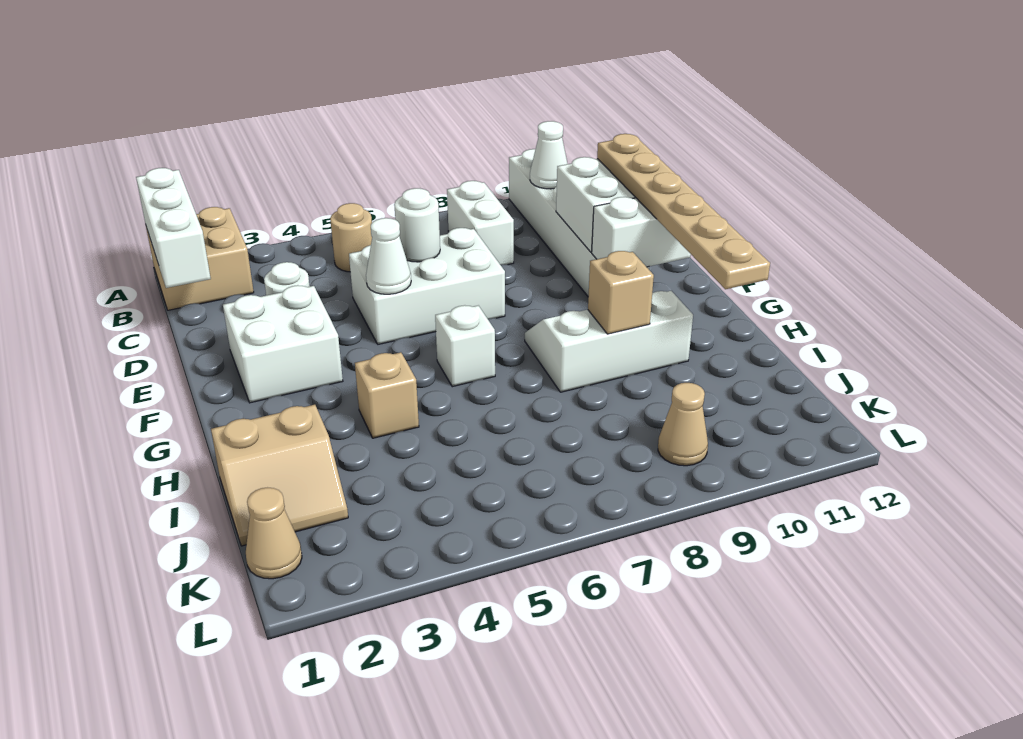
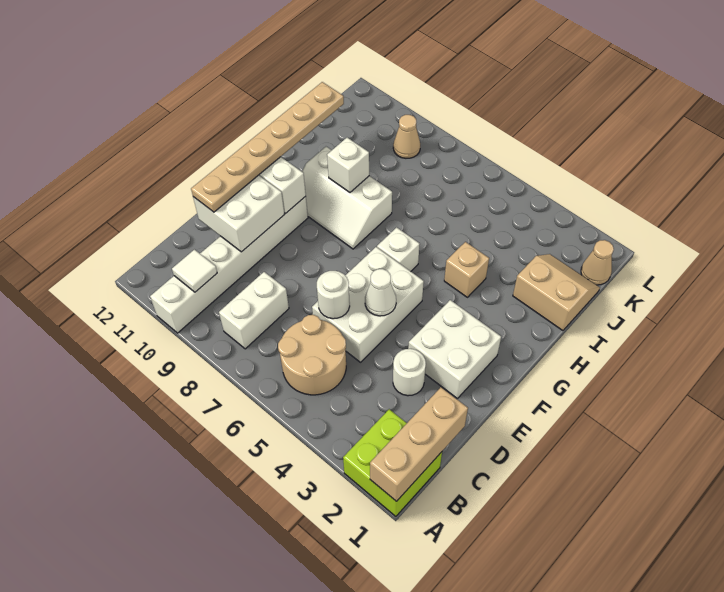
tan 2x2 brick [146,207,254,310] -> lime 2x2 brick [343,409,442,516]
white 1x3 brick [136,168,211,288] -> tan 1x3 brick [370,387,468,501]
tan 1x1 round brick [330,203,372,272] -> tan 2x2 round brick [278,315,346,395]
white 1x1 cone [530,121,567,189] -> white 1x1 tile [172,250,217,292]
white 2x3 brick [349,228,505,344] -> white 2x3 brick turned to [312,247,424,362]
tan 1x1 brick [588,251,654,334] -> white 1x1 brick [327,138,369,192]

